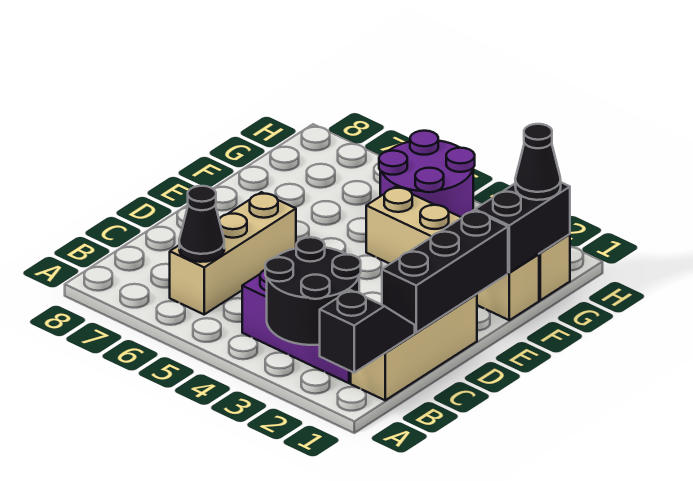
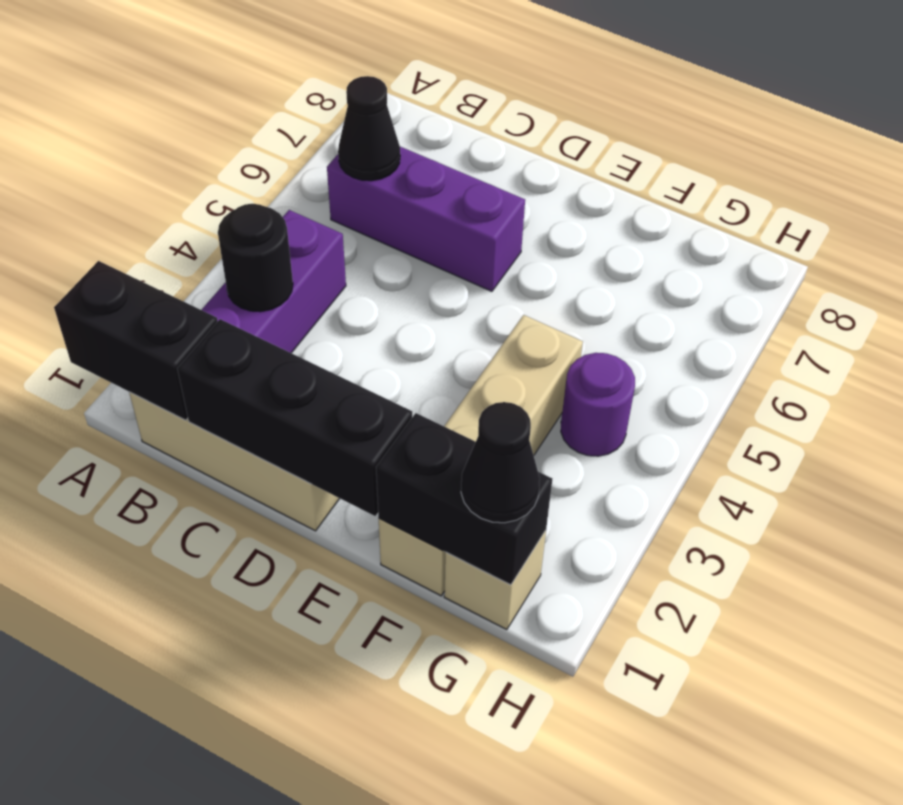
black 1x2 slope [320,290,415,373] -> black 1x2 brick [54,261,218,420]
black 2x2 round brick [265,237,361,345] -> black 1x1 round brick [218,204,293,312]
tan 1x3 brick [170,192,296,314] -> purple 1x3 brick [327,147,525,291]
purple 2x2 round brick [379,131,475,218] -> purple 1x1 round brick [561,353,635,456]

